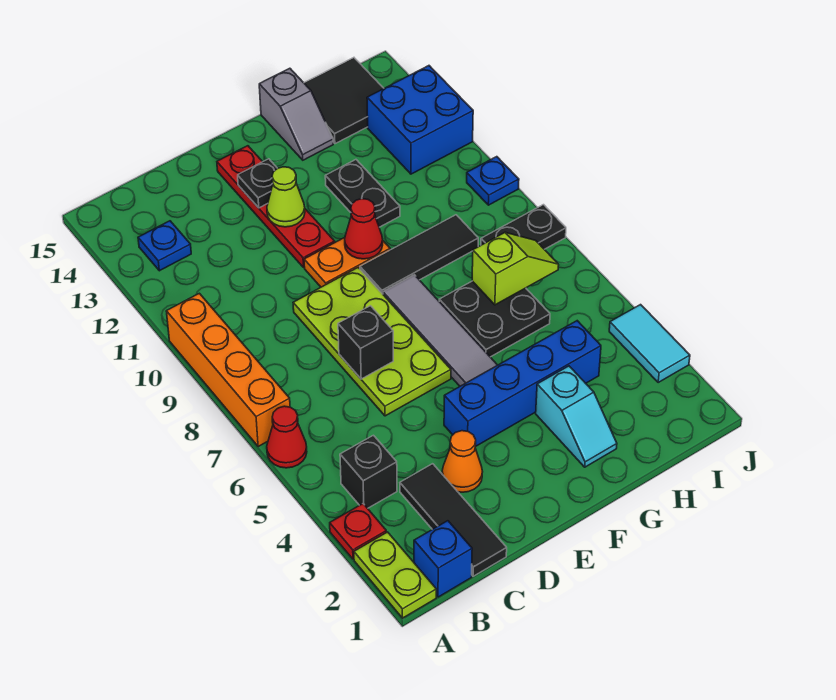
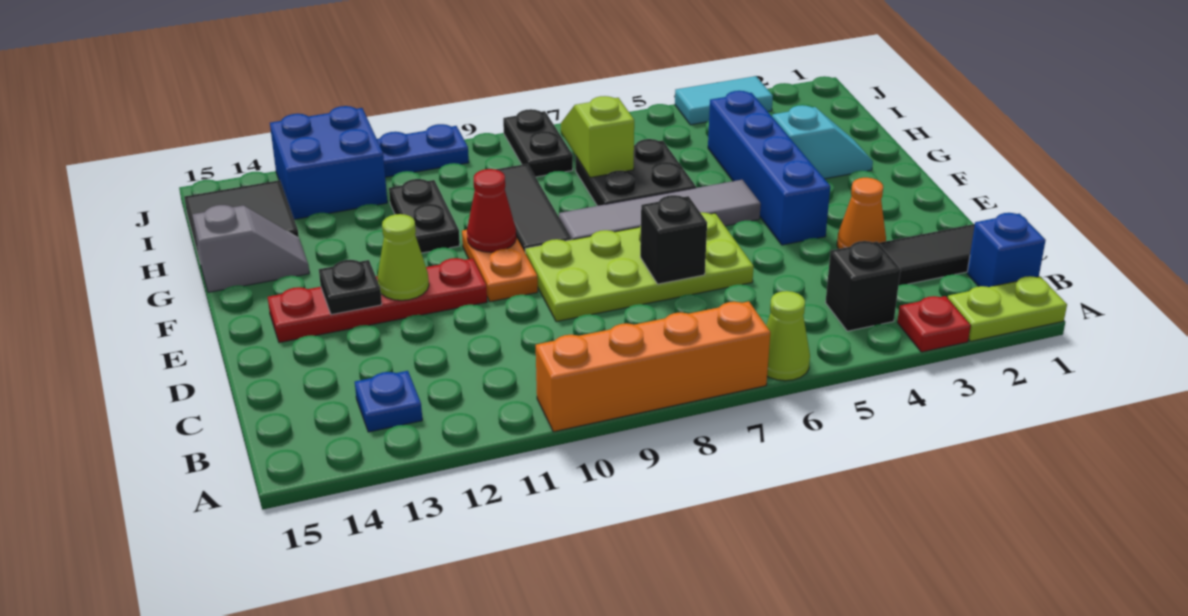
red 1x1 cone [267,406,307,468] -> lime 1x1 cone [766,291,810,381]
black 1x2 plate [325,160,400,227] -> black 1x2 plate turned to [389,179,460,253]
blue 1x1 plate [467,157,519,205] -> blue 1x2 plate [377,124,469,177]

